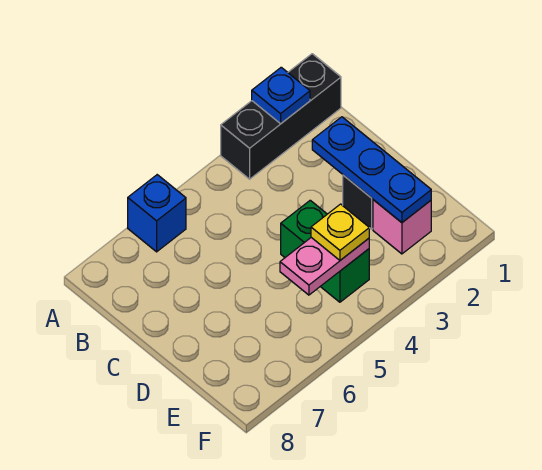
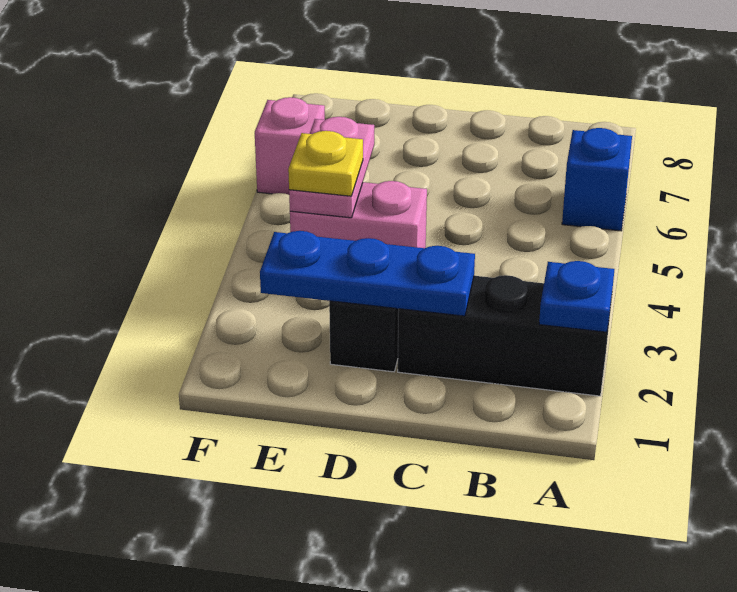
black 1x3 brick [221,54,341,179] -> black 1x3 brick turned to [398,275,612,396]
green 1x2 brick [281,200,369,302] -> pink 1x2 brick [290,181,427,248]
pink 1x1 brick [373,200,431,254] -> pink 1x1 brick moved to [255,97,325,195]

